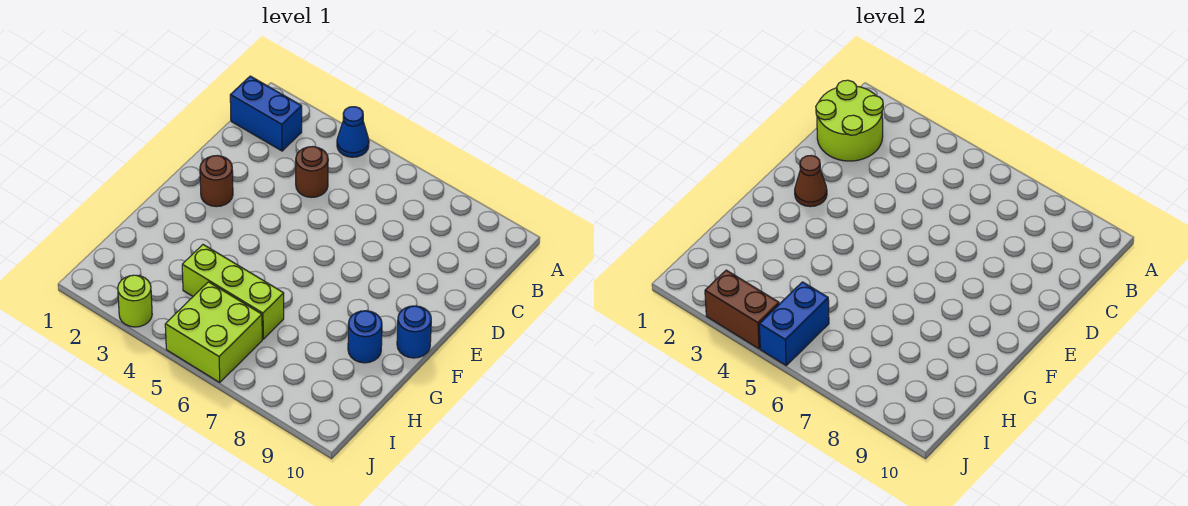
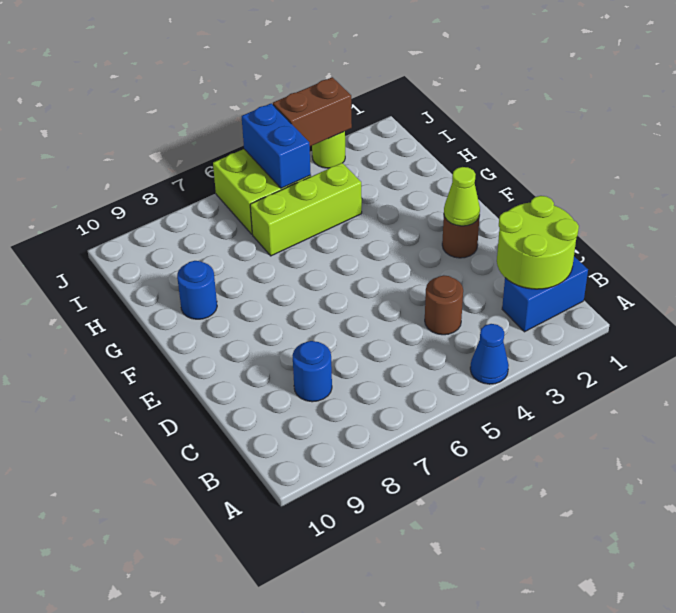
brown 1x1 cone [795,155,827,207] -> lime 1x1 cone [444,167,480,226]
blue 1x1 round brick [397,306,431,358] -> blue 1x1 round brick moved to [292,341,332,402]

